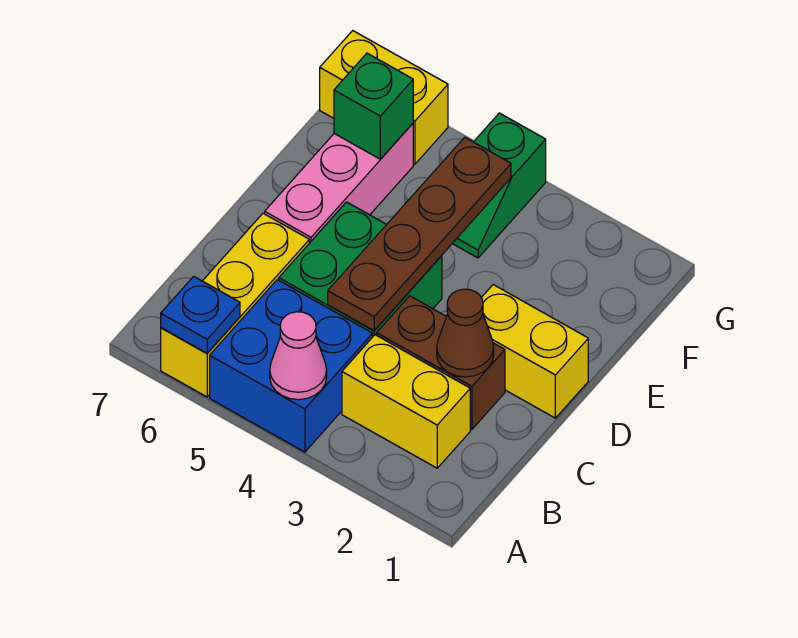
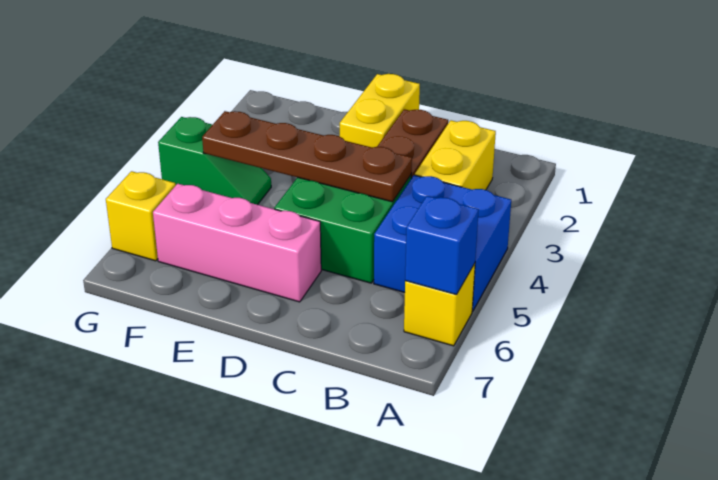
pink 1x1 cone [270,312,327,400] -> none
yellow 1x3 brick [161,213,309,397] -> yellow 1x1 brick [404,264,475,346]
blue 1x1 plate [161,276,240,353] -> blue 1x1 brick [405,196,479,295]
brown 1x1 cone [437,289,494,377] -> none
green 1x1 brick [334,53,413,159] -> none
yellow 1x2 brick [320,31,448,164] -> yellow 1x1 brick [106,171,176,261]

